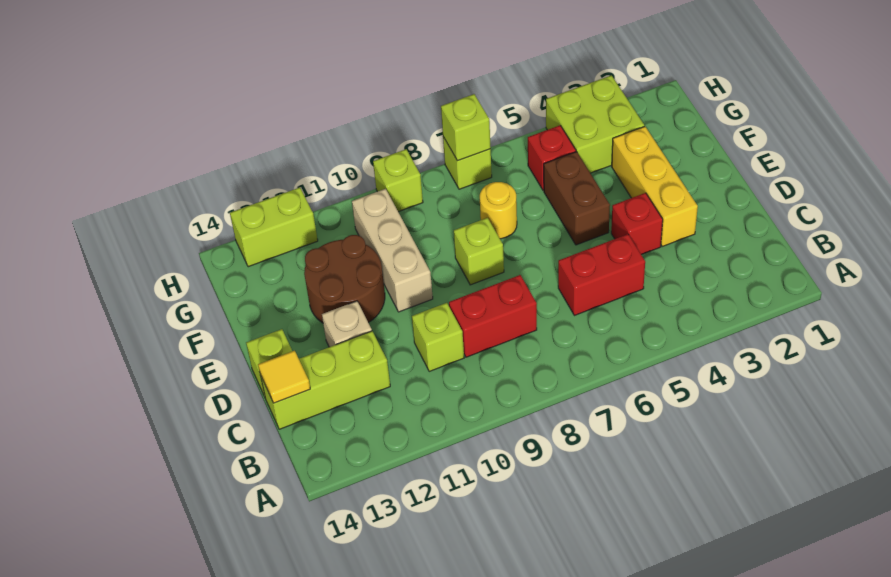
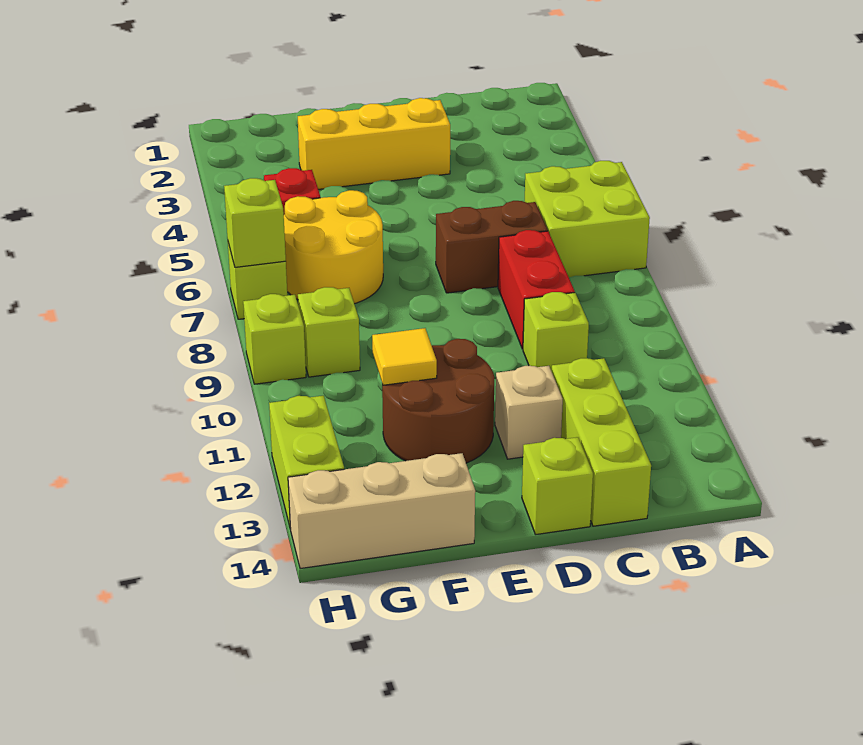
red 1x2 brick [558,234,645,316] -> none
yellow 1x1 tile [258,351,310,403] -> yellow 1x1 tile moved to [372,328,437,385]
red 1x1 brick [611,193,663,255] -> none
brown 1x2 brick [544,152,610,245] -> brown 1x2 brick moved to [436,201,548,293]
lime 1x1 brick [454,218,504,285] -> lime 1x1 brick moved to [298,287,360,377]
tan 1x3 brick [352,189,433,312] -> tan 1x3 brick moved to [288,453,475,569]
yellow 1x1 round brick [480,182,517,239] -> yellow 2x2 round brick [284,190,383,304]
lime 2x2 brick [546,75,644,173] -> lime 2x2 brick moved to [525,161,650,277]

